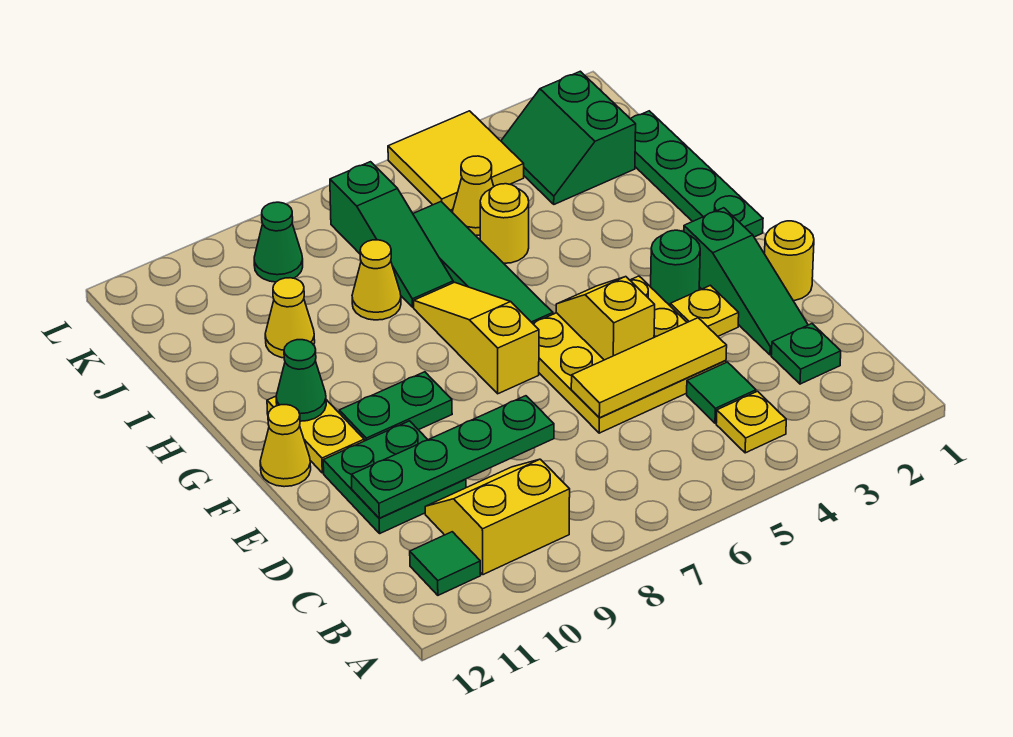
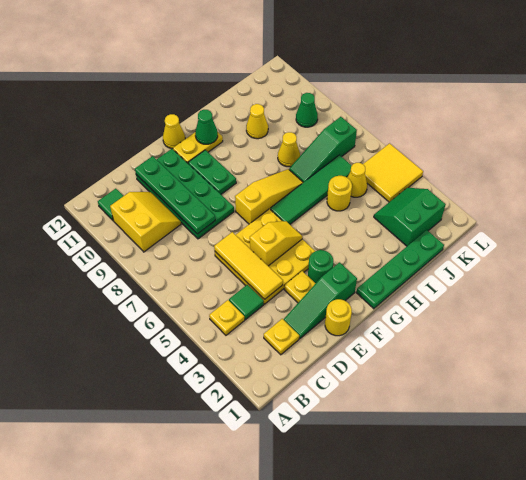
green 1x1 plate [771,324,841,384] -> yellow 1x1 plate [264,319,299,355]
green 2x2 plate [323,421,466,533] -> green 2x4 plate [136,149,234,239]

